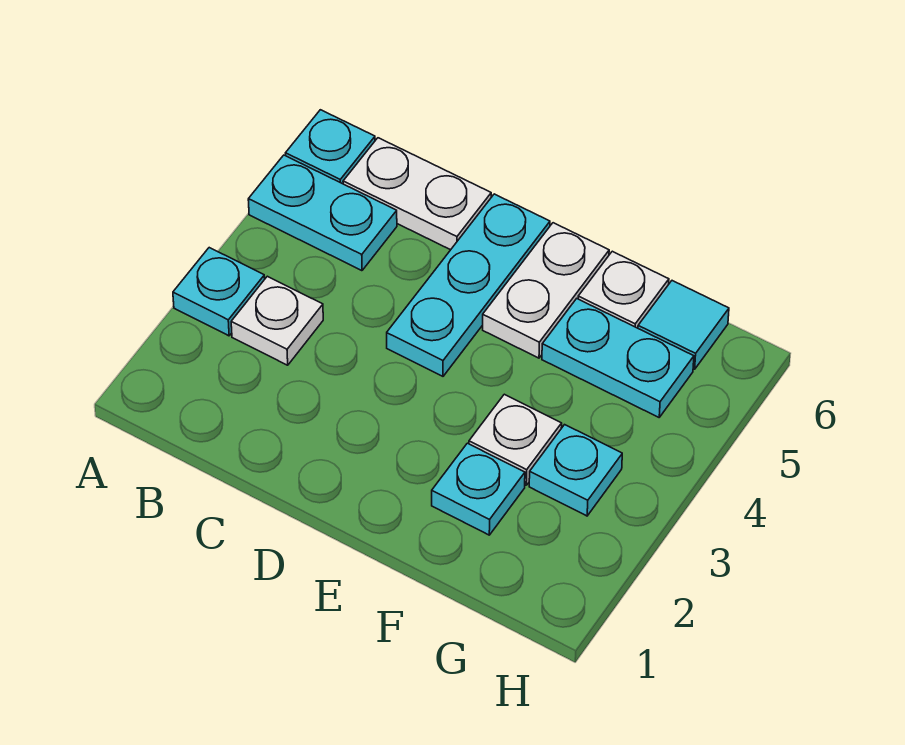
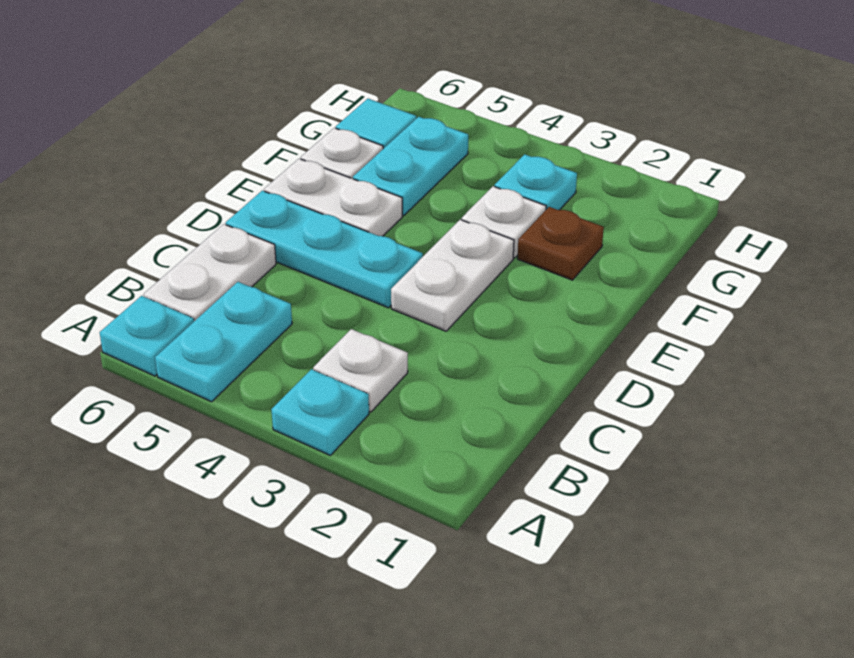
none -> white 1x2 plate [391,220,514,331]
cyan 1x1 plate [432,443,525,535] -> brown 1x1 plate [518,207,604,280]

